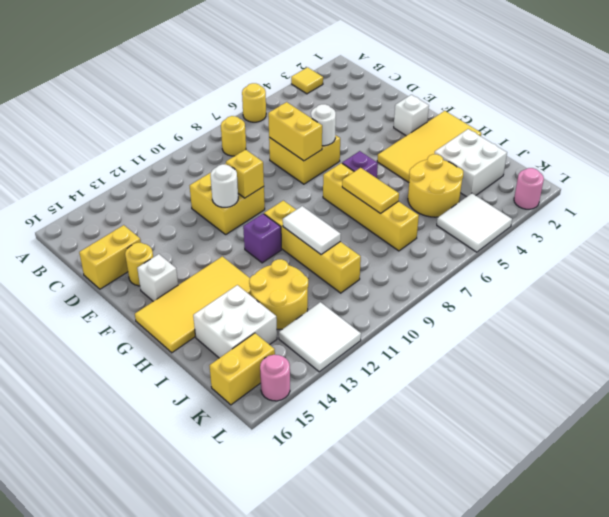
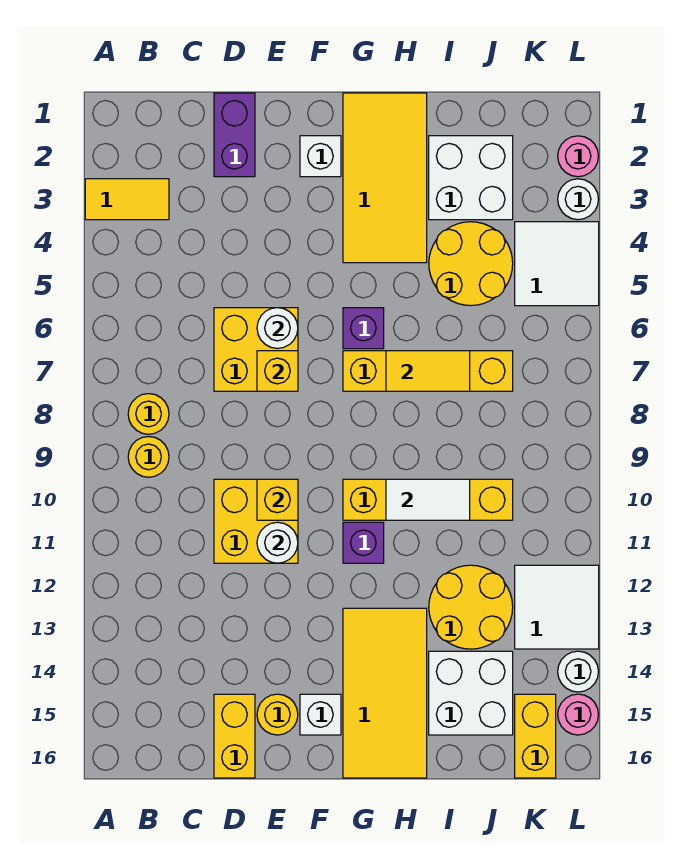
yellow 1x1 tile [291,67,323,94] -> yellow 1x2 tile [85,179,169,220]
yellow 1x1 round brick [242,83,266,122] -> yellow 1x1 round brick moved to [128,437,169,477]
none -> purple 1x2 brick [214,93,255,177]
yellow 1x2 brick [268,102,322,161] -> yellow 1x1 brick [257,351,298,391]
none -> white 1x1 round brick [558,179,598,220]
none -> white 1x1 round brick [558,651,599,692]

